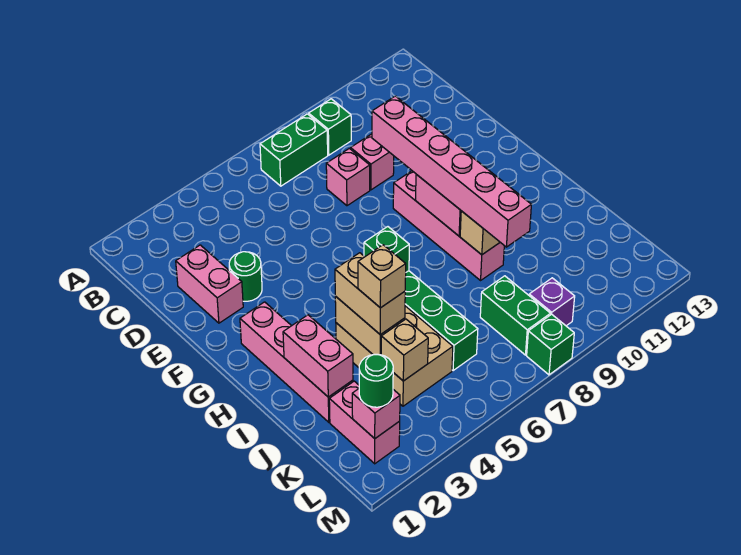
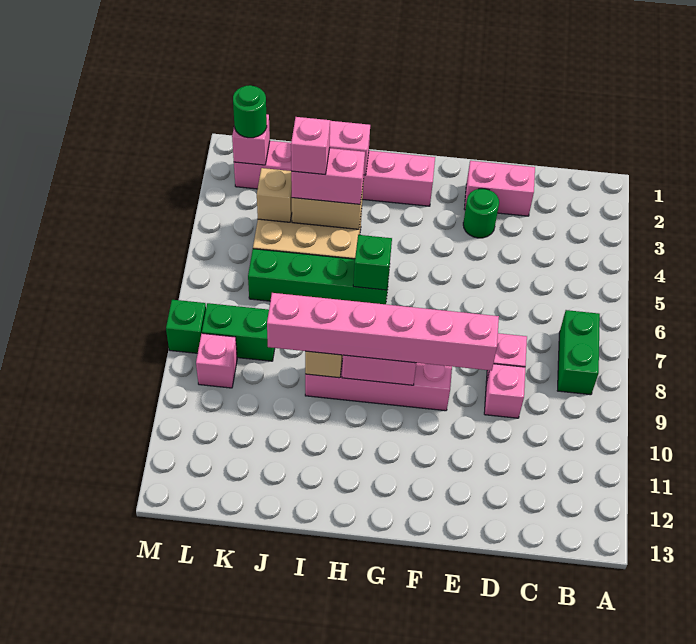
green 1x1 brick [309,99,351,155] -> none
tan 1x2 brick [335,253,405,335] -> pink 1x2 brick [291,148,365,204]
tan 1x1 brick [358,245,406,308] -> pink 1x1 brick [291,117,330,175]
purple 1x1 brick [529,278,575,326] -> pink 1x1 brick [196,333,237,388]

